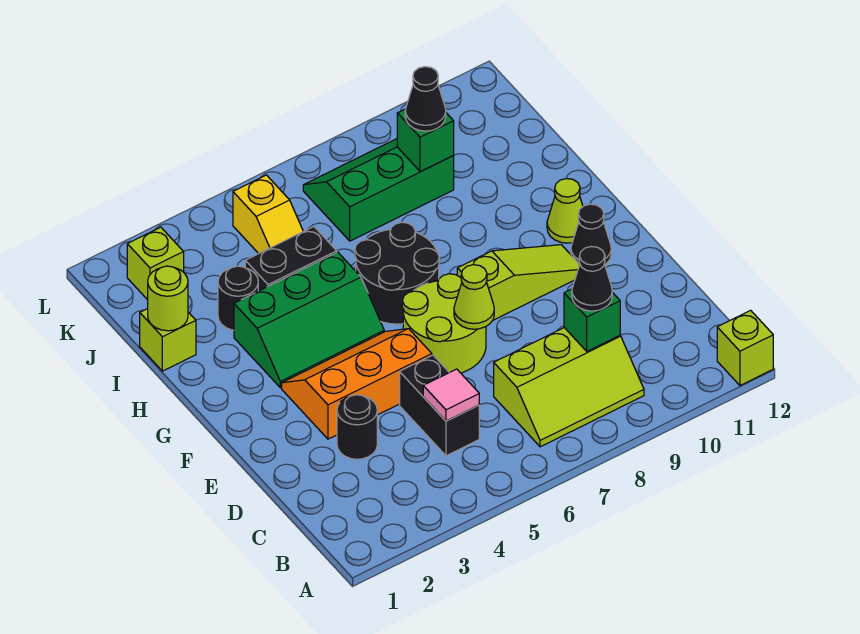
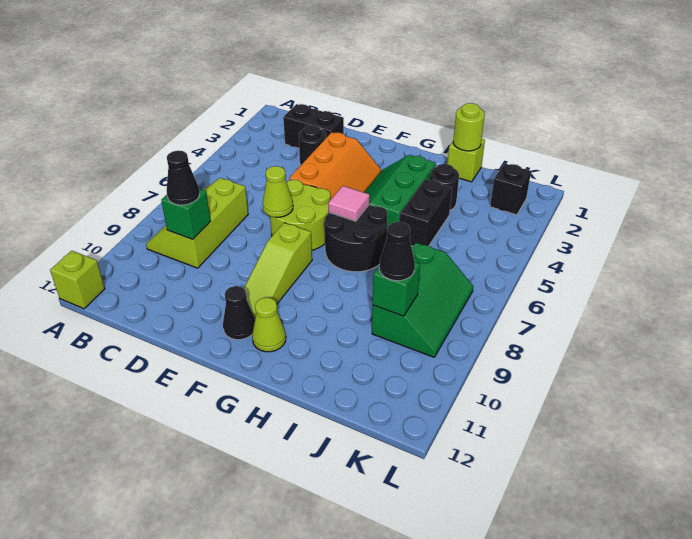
black 1x2 brick [400,355,479,456] -> black 1x2 brick moved to [283,104,344,148]
pink 1x1 tile [423,369,479,421] -> pink 1x1 tile moved to [328,186,370,221]
yellow 1x2 slope [233,175,303,254] -> none
lime 1x1 brick [127,227,184,300] -> black 1x1 brick [490,163,531,215]

